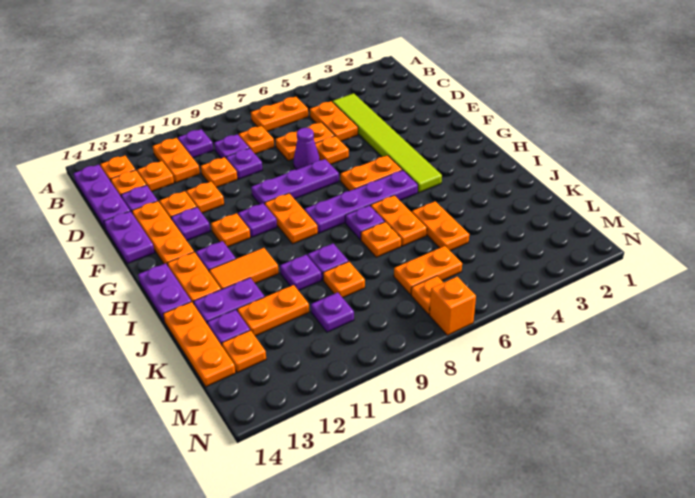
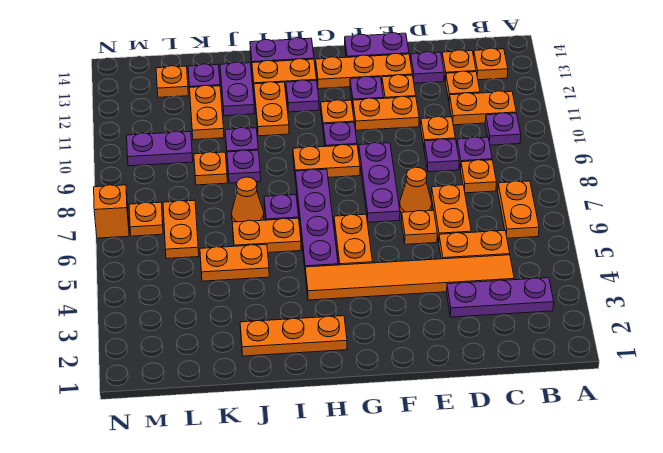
purple 1x3 plate [73,165,130,227] -> purple 1x3 plate moved to [447,278,554,317]
lime 1x6 tile [333,93,442,193] -> orange 1x6 tile [305,255,514,300]
purple 1x1 cone [294,128,320,170] -> orange 1x1 cone [400,167,432,213]
orange 1x1 plate [186,182,224,213] -> orange 1x2 plate [353,96,419,130]
orange 1x2 tile [209,248,279,289] -> orange 1x2 plate [254,82,289,136]
orange 1x1 plate [361,222,401,257] -> orange 1x1 cone [232,177,264,222]
orange 1x3 plate [163,302,236,387] -> orange 1x3 plate moved to [240,316,347,356]
purple 1x1 plate [311,292,354,332] -> purple 1x2 plate [127,131,193,166]

